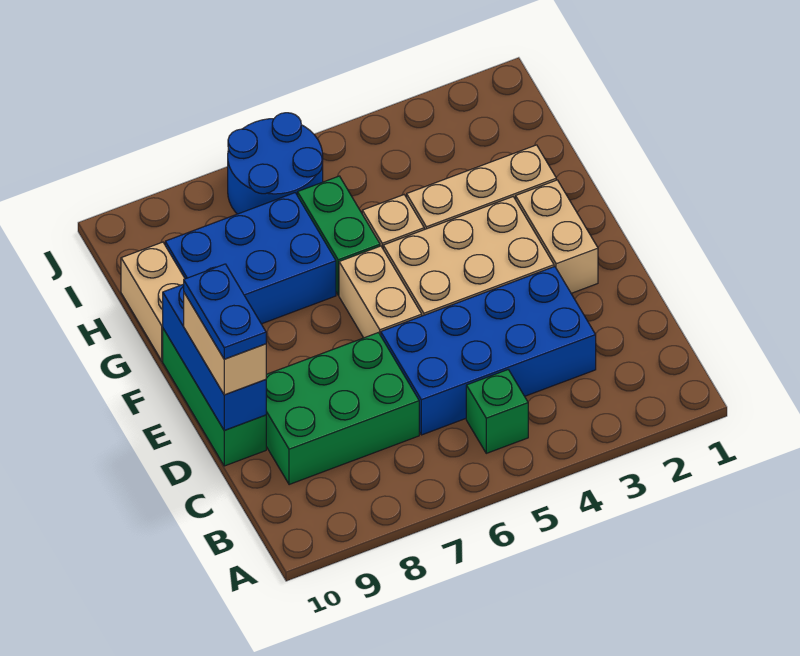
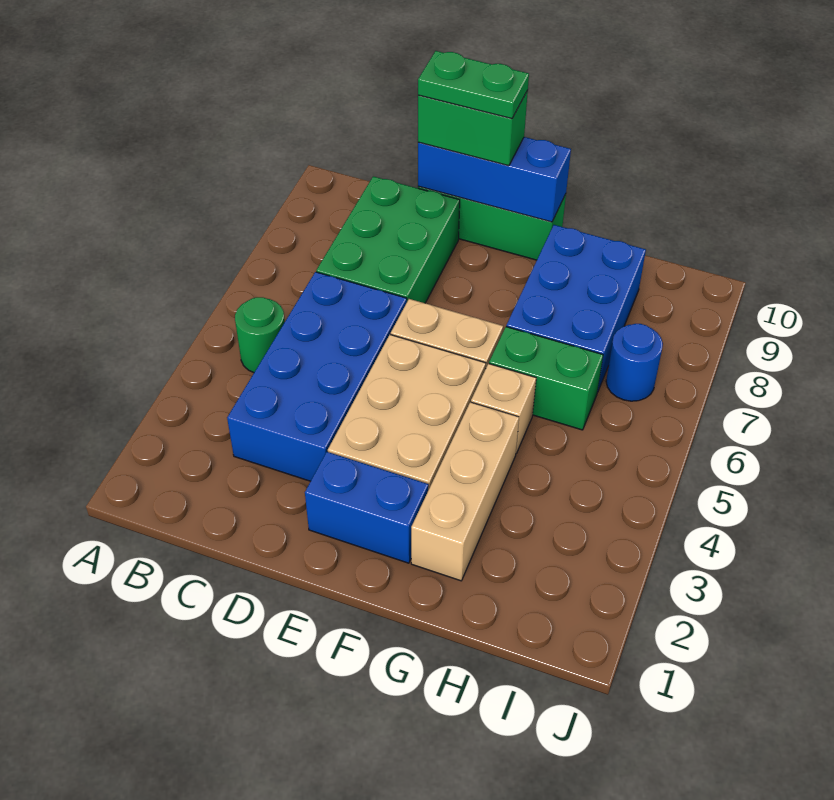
green 1x1 brick [466,370,528,453] -> green 1x1 round brick [235,297,285,373]
tan 1x2 brick [184,293,266,395] -> green 1x2 brick [418,91,528,166]
blue 1x2 plate [184,264,266,359] -> green 1x2 plate [418,51,529,119]
tan 1x2 brick [516,180,598,293] -> blue 1x2 brick [305,452,429,563]
tan 1x2 brick [121,242,185,361] -> none
blue 2x2 round brick [228,113,323,214] -> blue 1x1 round brick [606,324,663,401]

